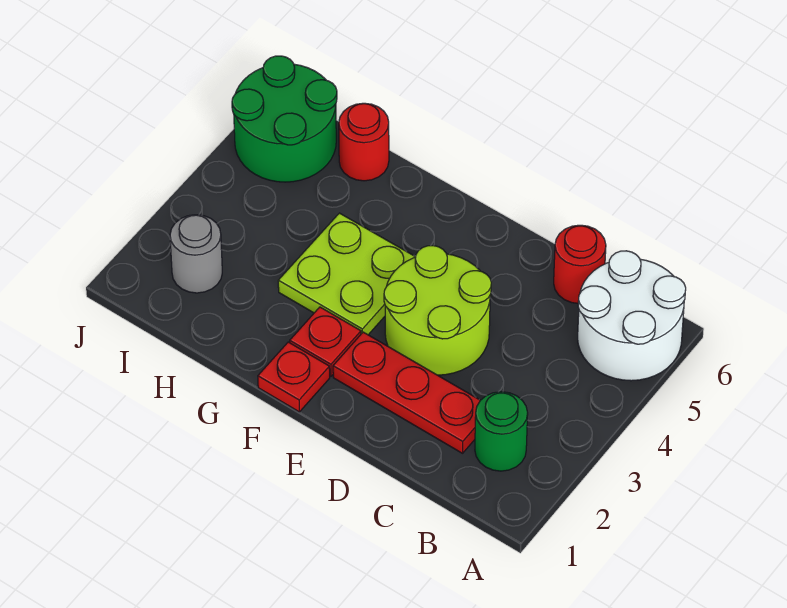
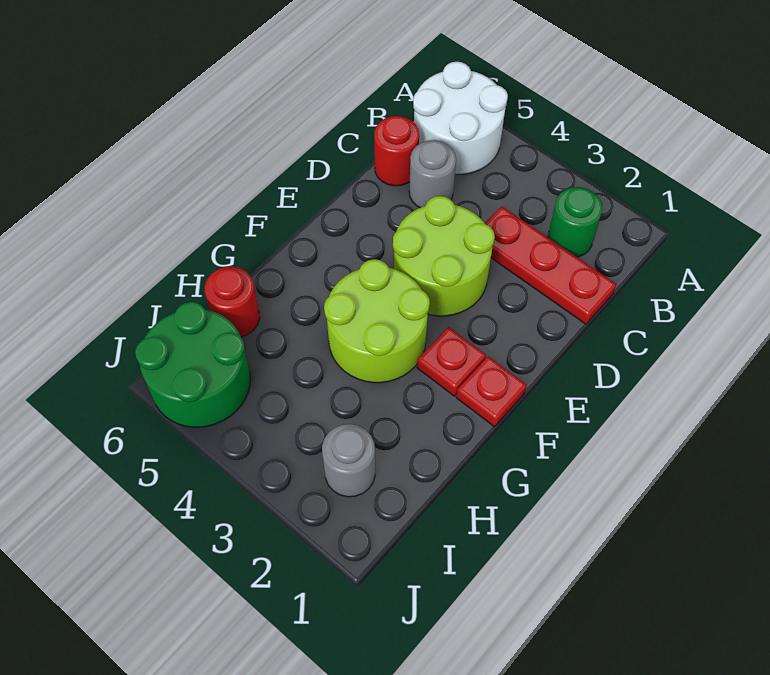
red 1x3 plate [333,332,480,453] -> red 1x3 plate turned to [485,206,616,324]
none -> grey 1x1 round brick [409,140,456,208]
lime 2x2 plate [278,213,415,335] -> lime 2x2 round brick [324,259,430,383]

